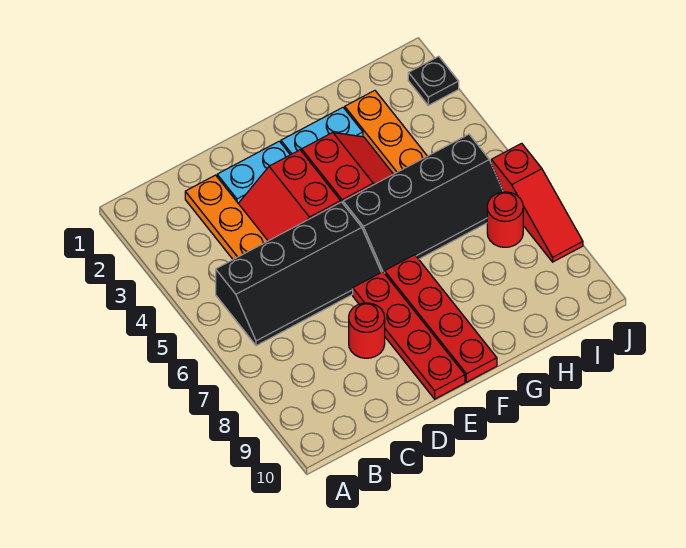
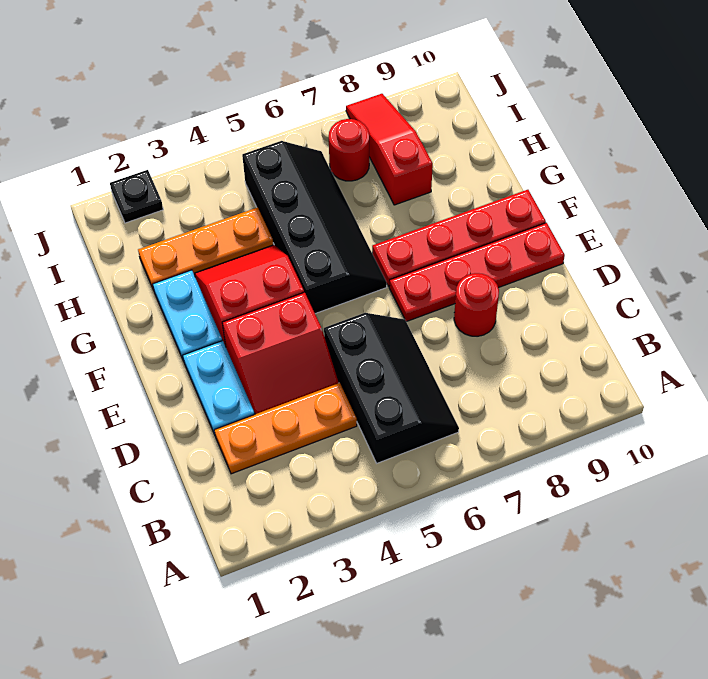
black 2x4 slope [216,202,381,346] -> black 2x3 slope [324,313,459,463]
red 1x3 slope [491,143,583,262] -> red 1x3 slope turned to [346,94,433,205]

